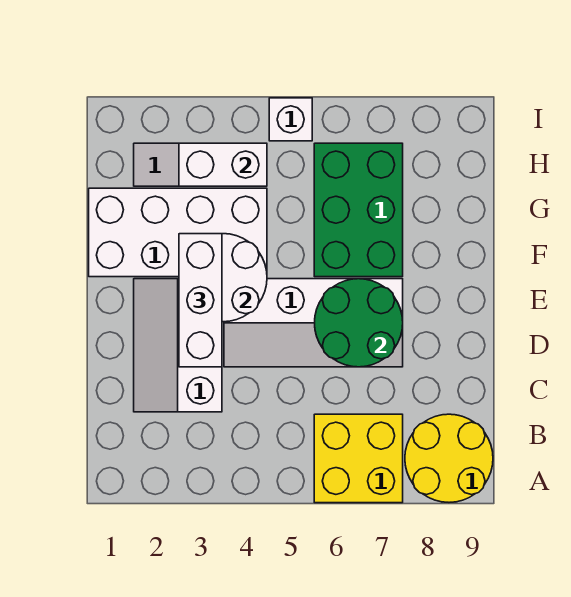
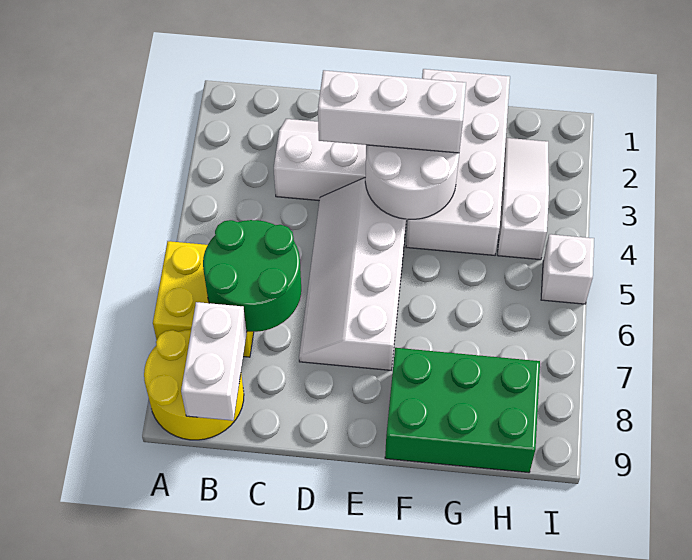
green 2x2 round brick [314,279,403,367] -> green 2x2 round brick moved to [203,220,301,332]
green 2x3 brick [314,143,403,277] -> green 2x3 brick moved to [385,348,540,473]
white 1x2 brick [179,143,267,186] -> white 1x2 brick moved to [181,302,247,421]

